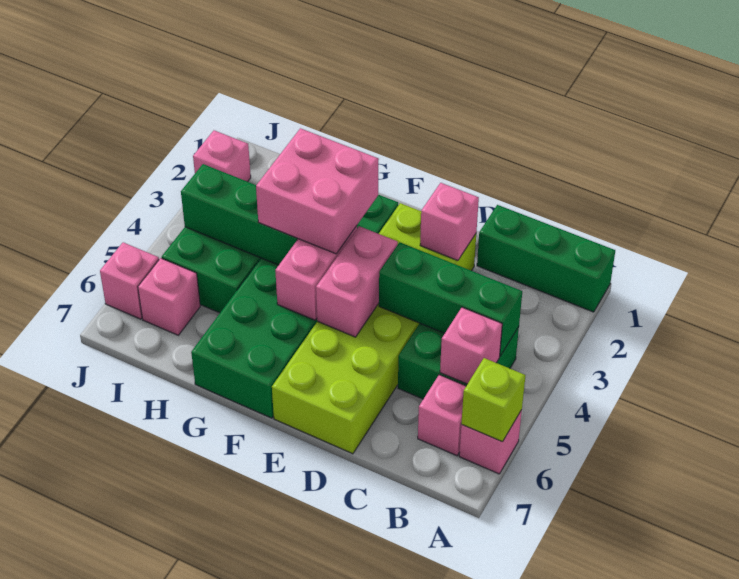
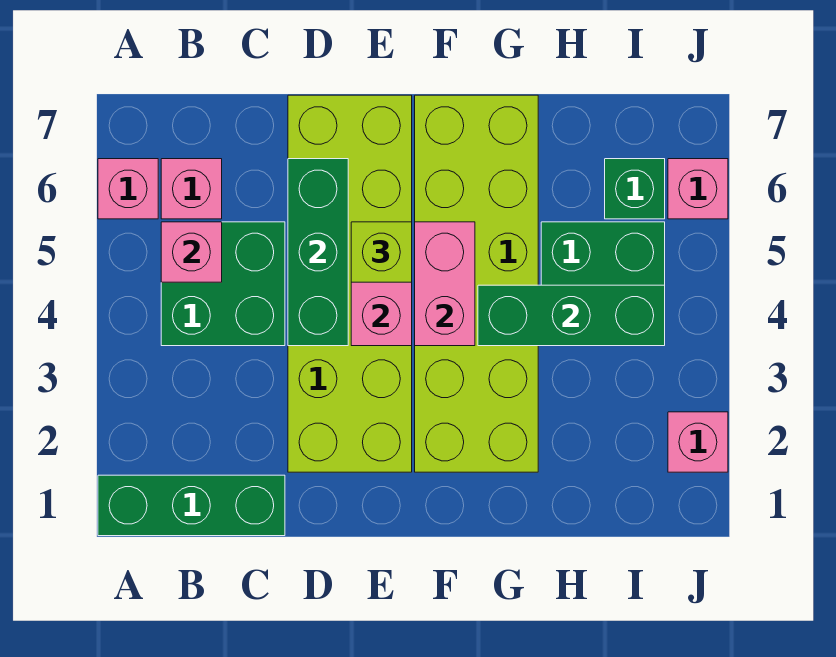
lime 1x1 brick [461,358,525,442] -> lime 1x1 brick moved to [351,222,412,282]
green 1x3 brick [379,242,522,356] -> green 1x3 brick turned to [288,159,348,346]
pink 1x1 brick [420,183,479,260] -> none
green 2x6 brick [191,195,398,418] -> lime 2x6 brick [415,95,538,472]
pink 2x2 brick [256,128,379,254] -> none
pink 1x1 brick [138,258,200,335] -> green 1x1 brick [605,159,665,219]

